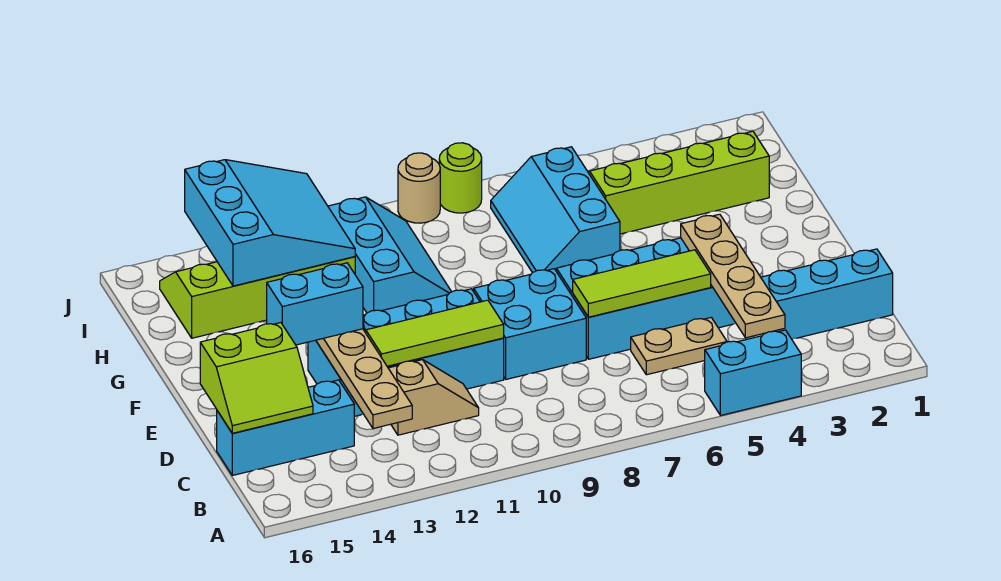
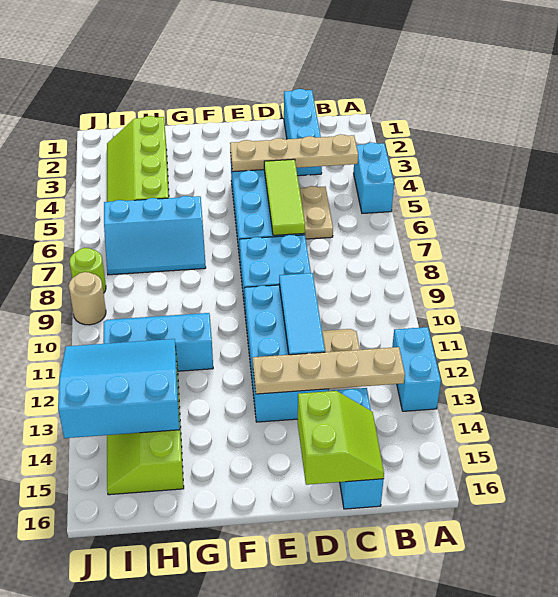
lime 1x3 tile [366,300,504,366] -> cyan 1x3 tile [279,273,325,355]
cyan 1x2 brick [267,263,363,345] -> cyan 1x2 brick moved to [392,327,441,411]

